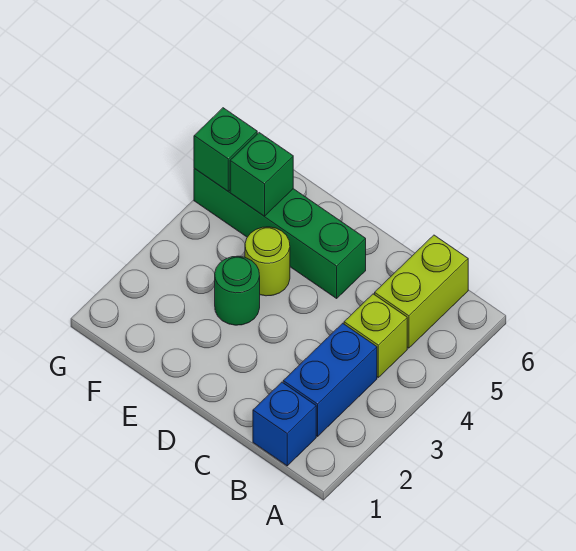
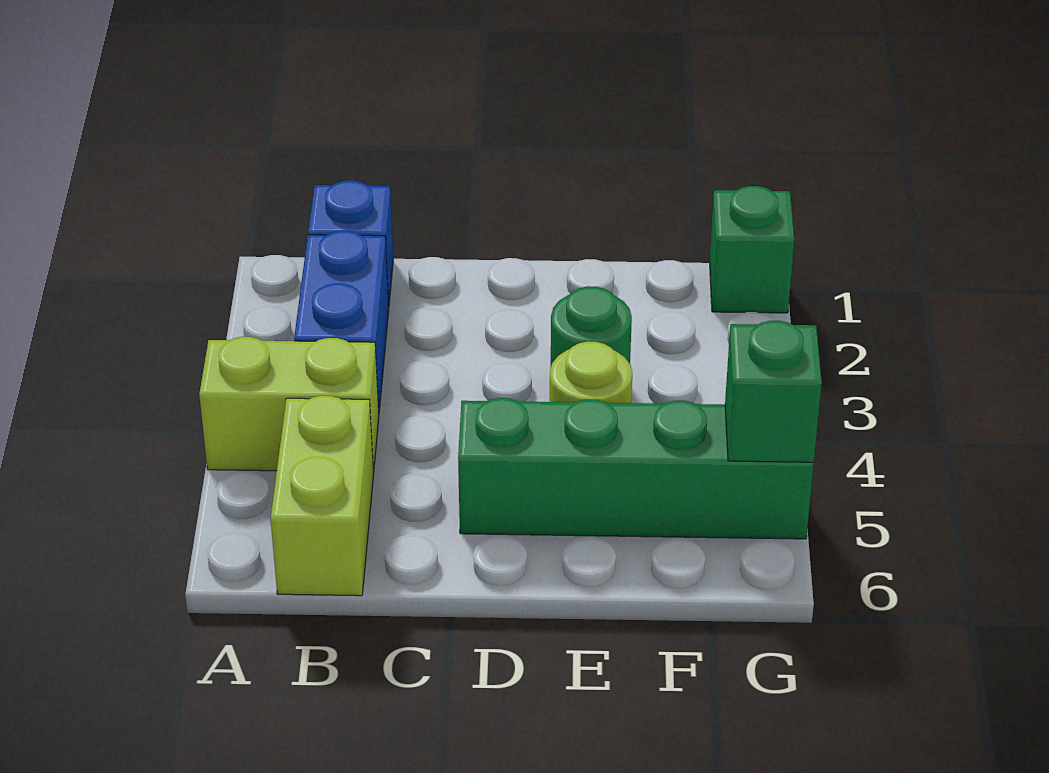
lime 1x1 brick [344,294,407,377] -> lime 1x2 brick [199,337,379,472]
green 1x1 brick [230,133,293,216] -> green 1x1 brick moved to [710,186,794,313]

